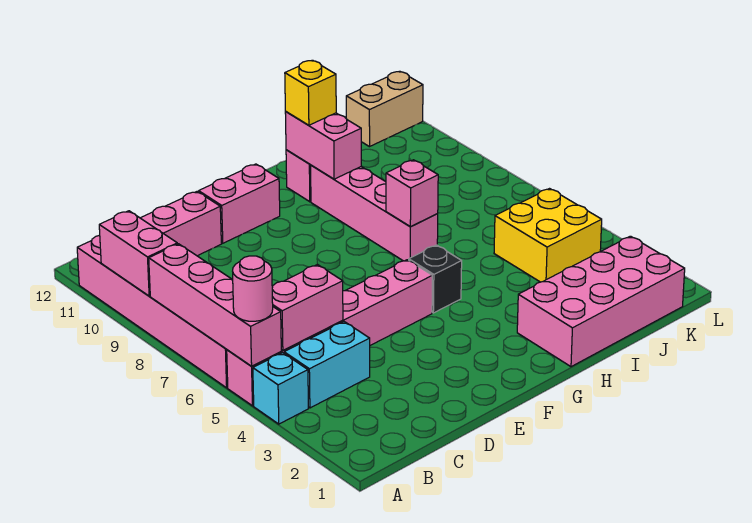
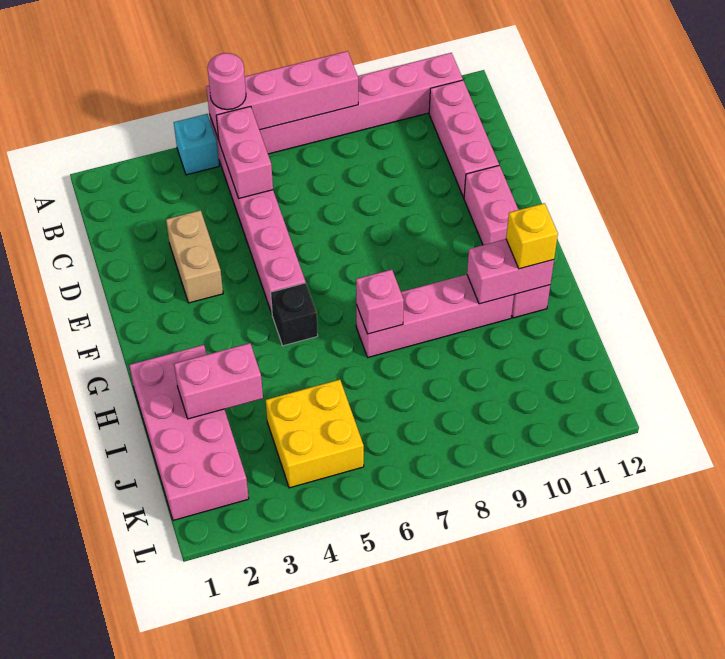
pink 1x2 brick [99,211,177,296] -> pink 1x2 brick moved to [174,343,263,419]
cyan 1x2 brick [284,322,370,408] -> none
tan 1x2 brick [346,71,423,147] -> tan 1x2 brick moved to [166,210,223,303]

